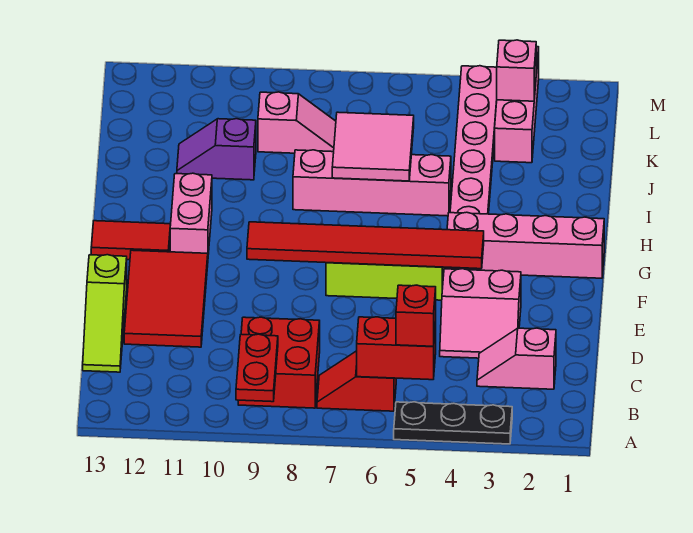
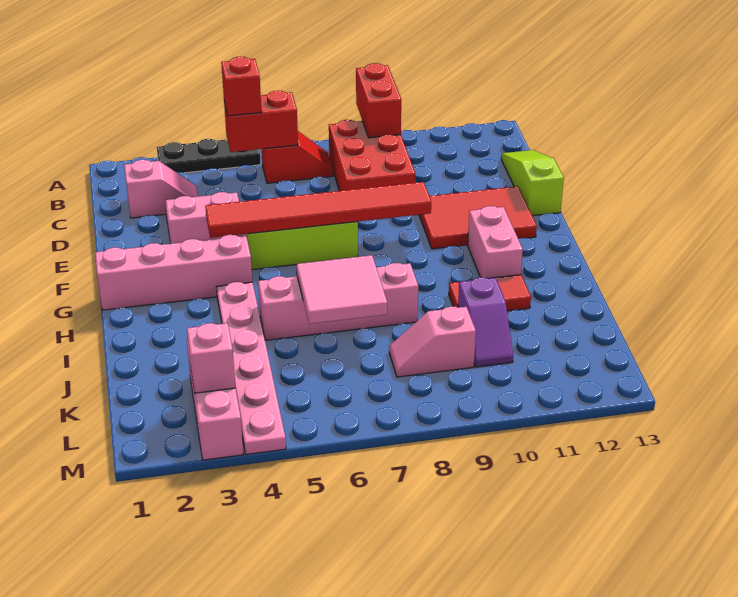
red 1x2 plate [236,334,278,402] -> red 1x2 brick [356,63,401,138]
red 2x2 brick [238,317,320,408] -> red 2x3 brick [329,120,415,191]
red 2x3 tile [124,250,208,347] -> red 2x3 tile turned to [419,186,537,249]
red 1x2 tile [91,221,170,260] -> red 1x2 tile moved to [449,275,531,311]
purple 1x2 slope [177,119,256,180] -> purple 1x2 slope turned to [458,277,513,367]

